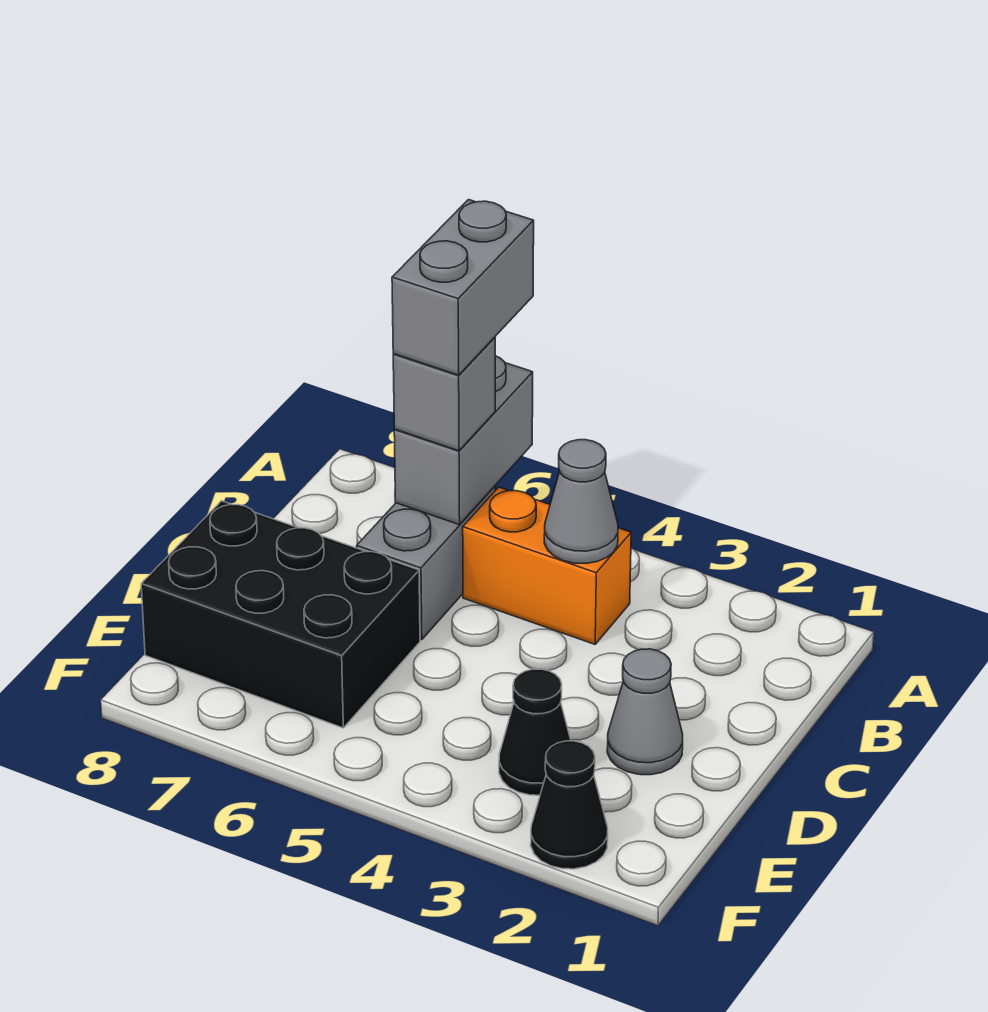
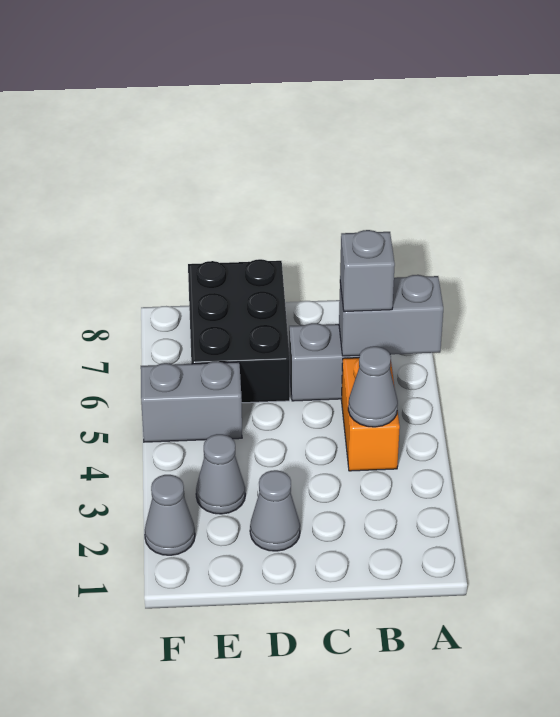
grey 1x2 brick [392,200,534,375] -> grey 1x2 brick moved to [141,361,242,442]
black 1x1 cone [499,669,571,795] -> grey 1x1 cone [196,434,245,514]
black 1x1 cone [531,741,608,869] -> grey 1x1 cone [145,475,195,555]

